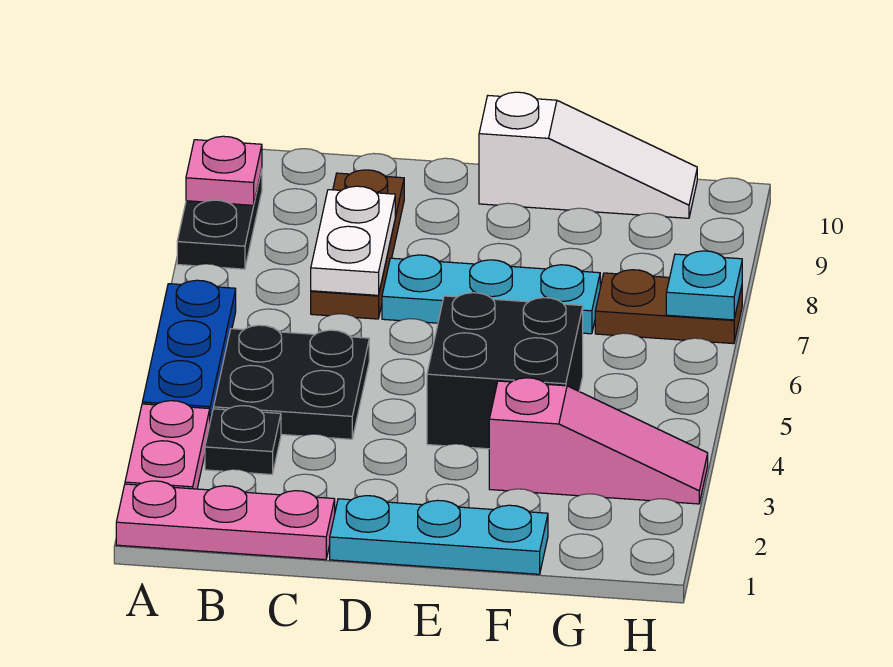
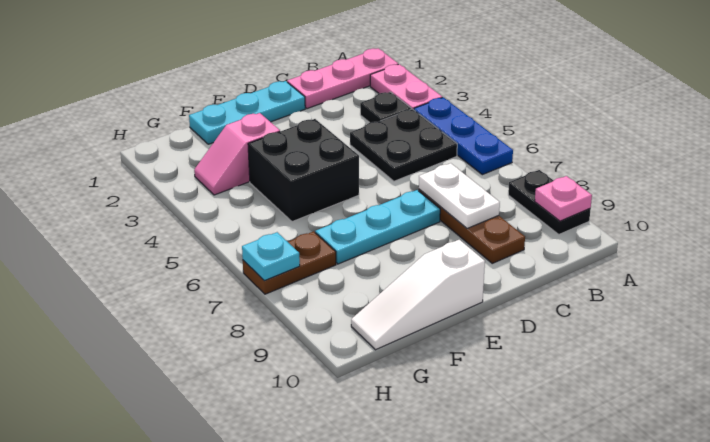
pink 1x3 slope [489,378,708,504] -> pink 1x2 slope [194,113,280,195]

